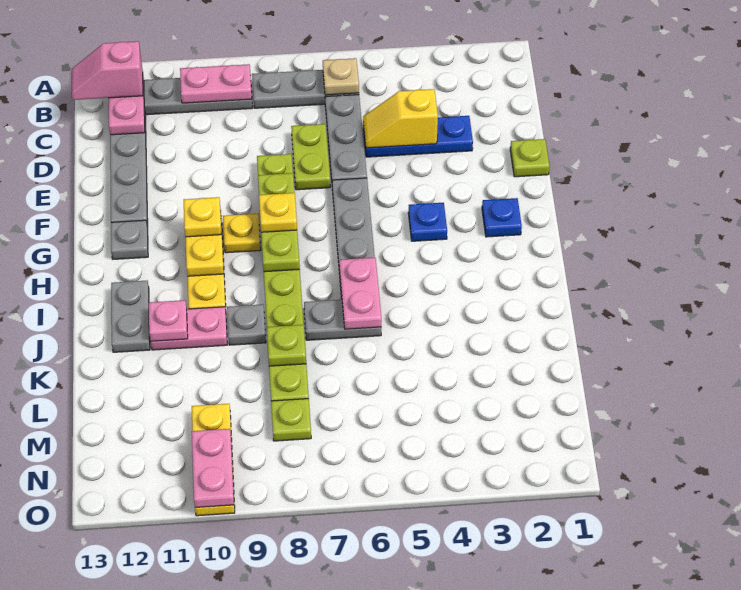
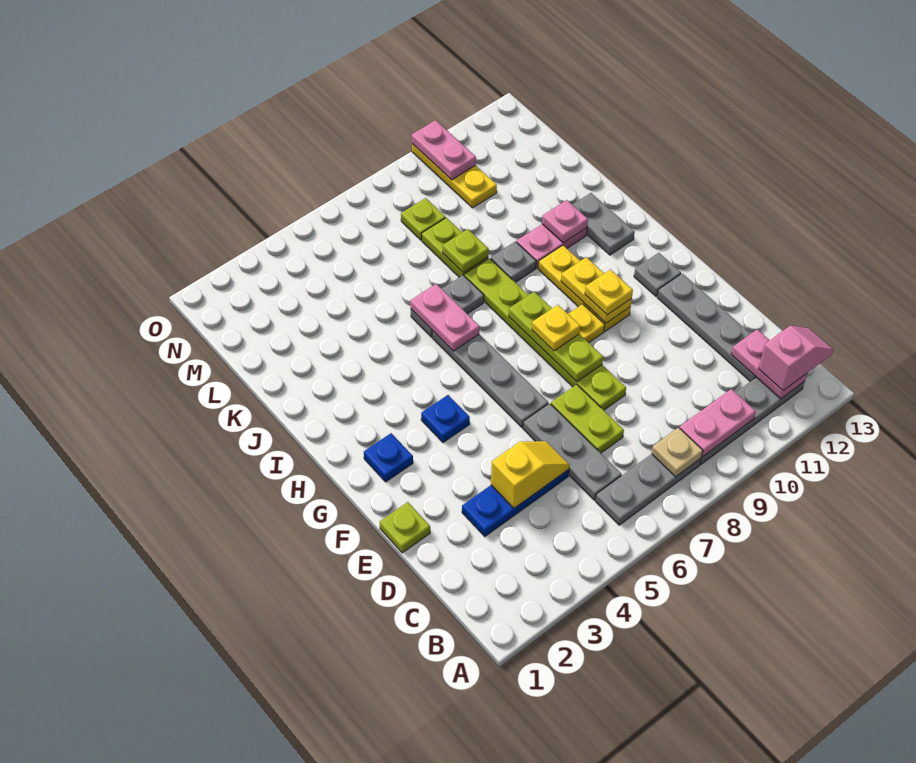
tan 1x1 plate [323,58,359,95] -> tan 1x1 plate moved to [652,428,703,477]

